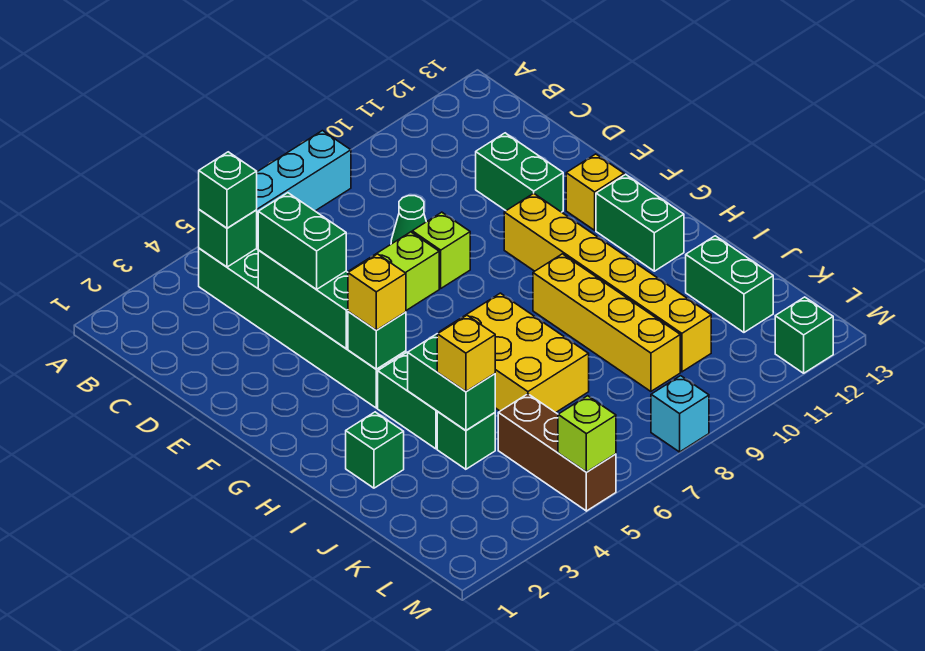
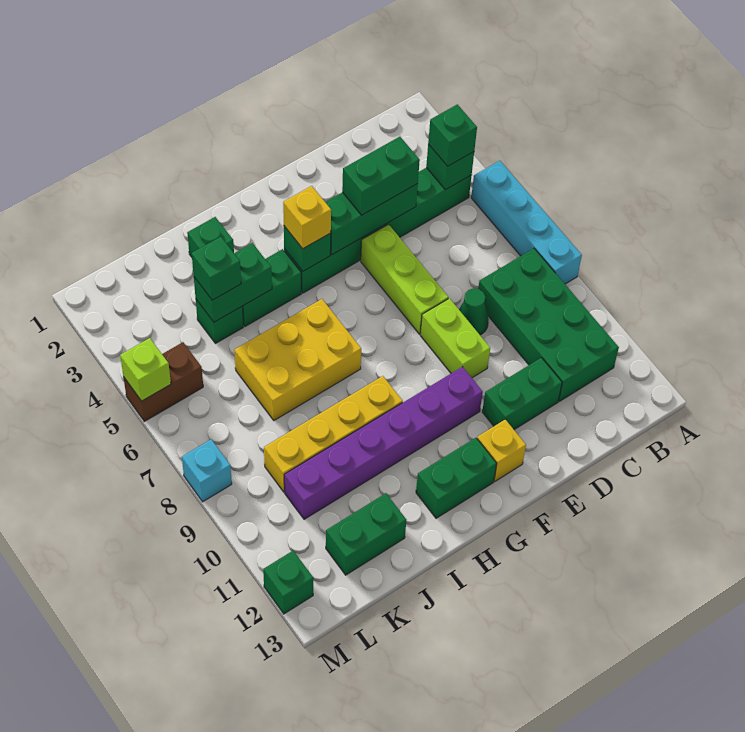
none -> green 2x4 brick [478,249,619,401]
lime 1x1 brick [412,212,470,288] -> lime 1x2 brick [420,298,490,378]
yellow 1x6 brick [504,193,711,372] -> purple 1x6 brick [284,367,483,519]
yellow 1x1 brick [437,315,495,392] -> green 1x1 brick [192,237,241,300]
brown 1x3 brick [498,394,616,511] -> brown 1x2 brick [123,342,203,421]

